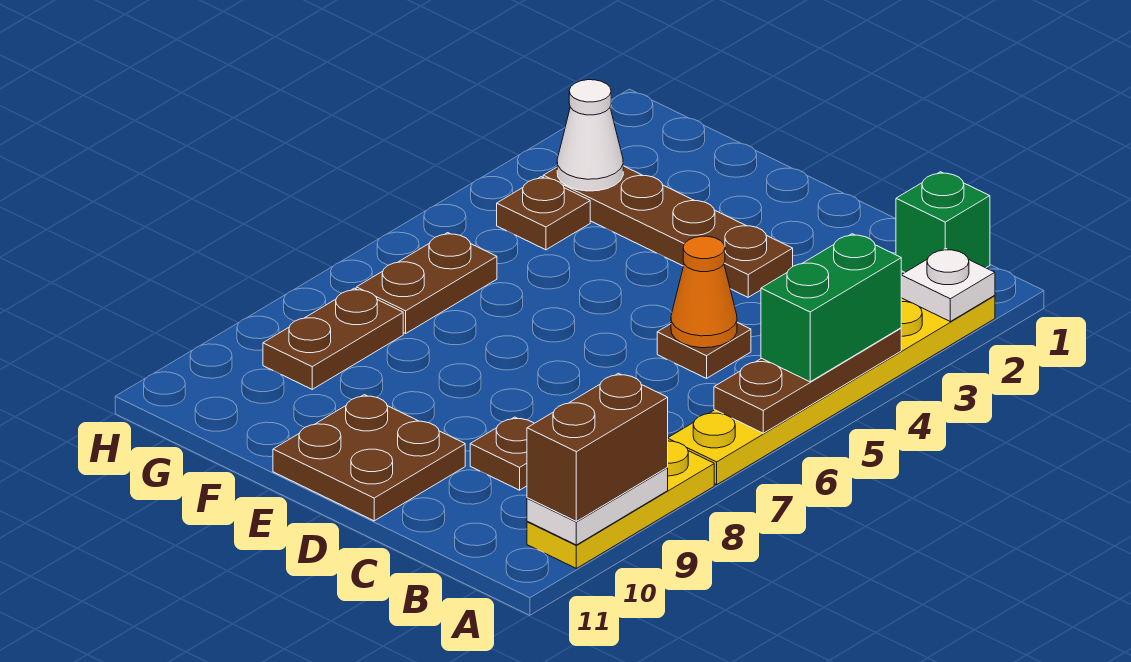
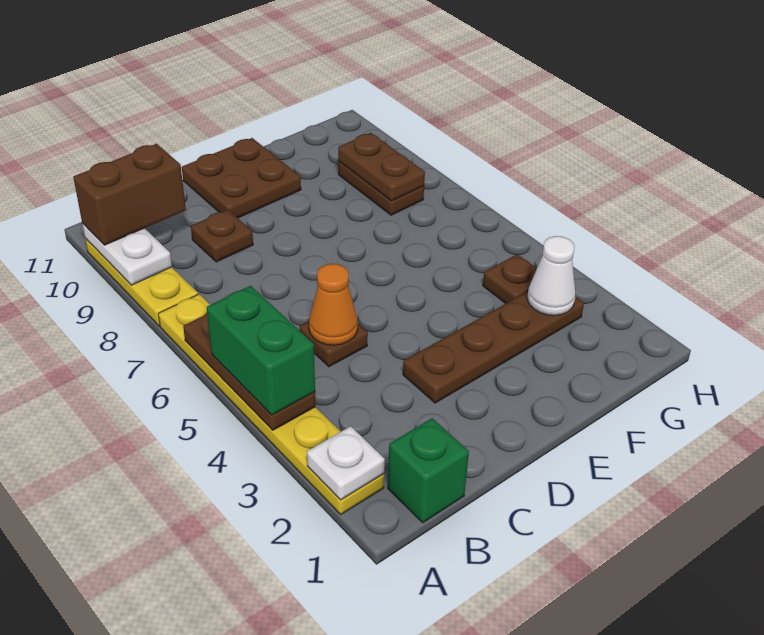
brown 1x2 brick [527,373,668,521] -> brown 1x2 brick turned to [73,144,186,245]
brown 1x2 plate [356,233,497,333] -> brown 1x2 plate moved to [338,133,425,201]

